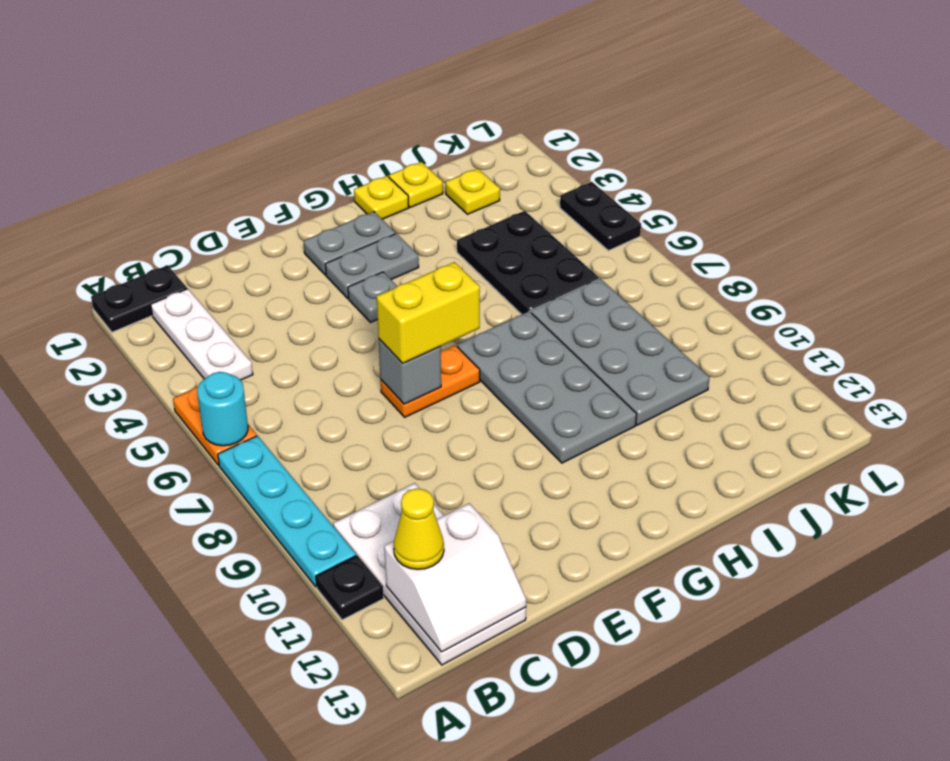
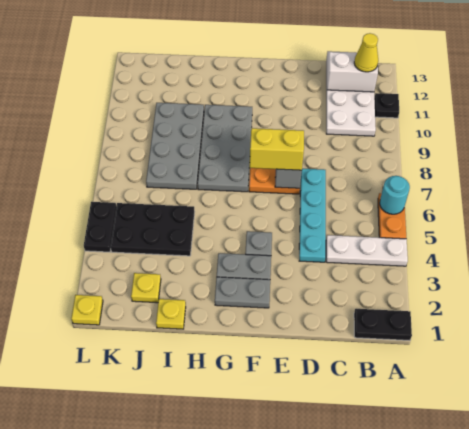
cyan 1x4 plate [218,436,356,587] -> cyan 1x4 plate moved to [299,169,326,262]
white 1x3 plate [151,289,253,380] -> white 1x3 plate turned to [326,235,408,266]
yellow 1x1 plate [354,176,409,219] -> yellow 1x1 plate moved to [71,295,103,325]
black 2x3 plate [457,211,599,314] -> black 2x3 plate turned to [110,203,195,256]

